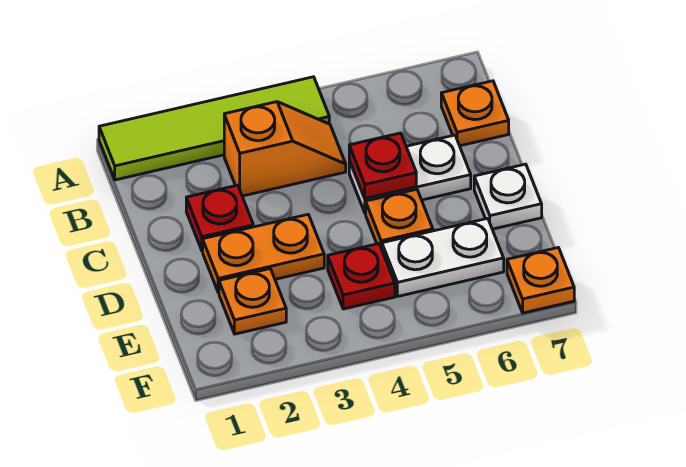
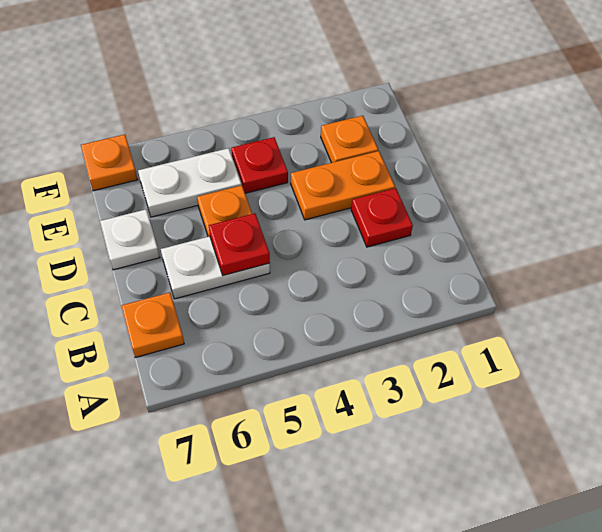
lime 1x4 tile [99,77,329,180] -> none
orange 1x2 slope [224,102,346,196] -> none

